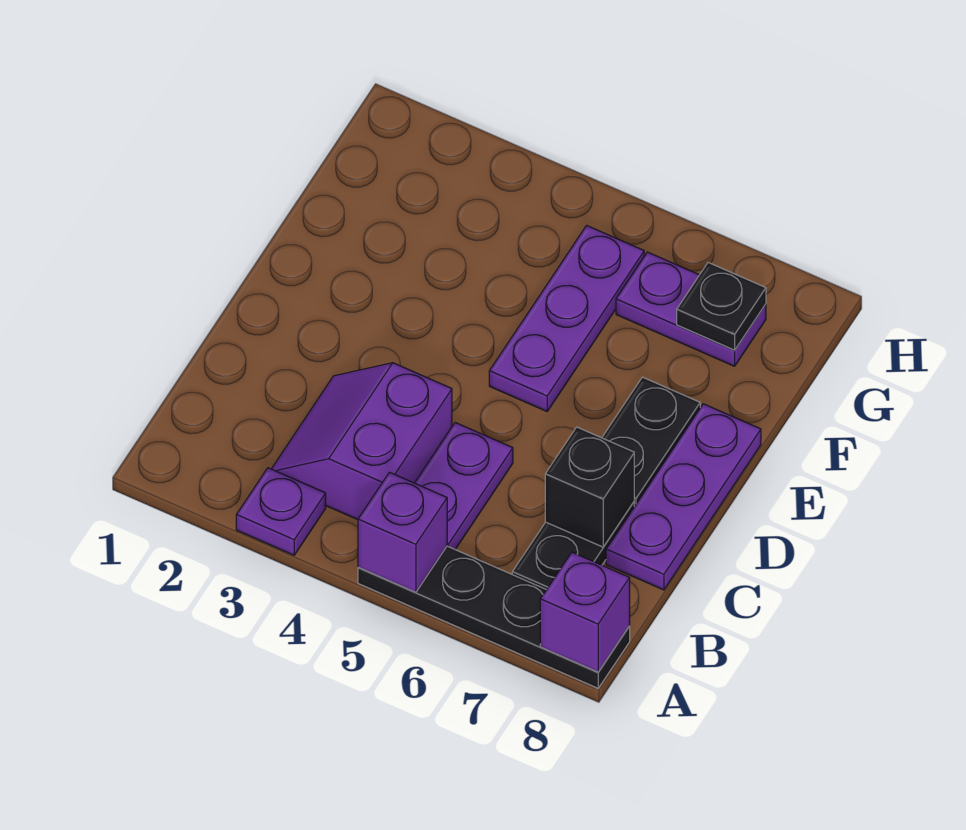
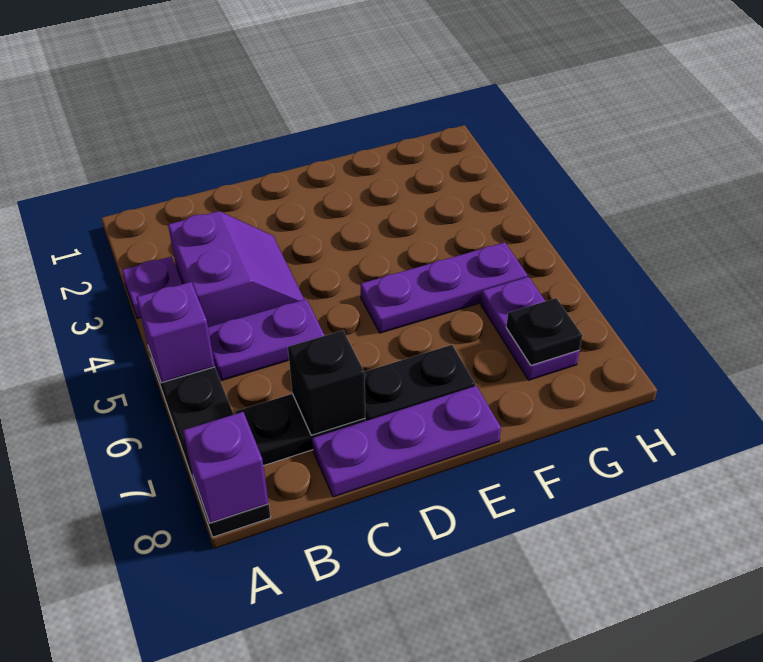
purple 2x2 slope [272,363,452,520] -> purple 2x2 slope turned to [168,211,304,327]

